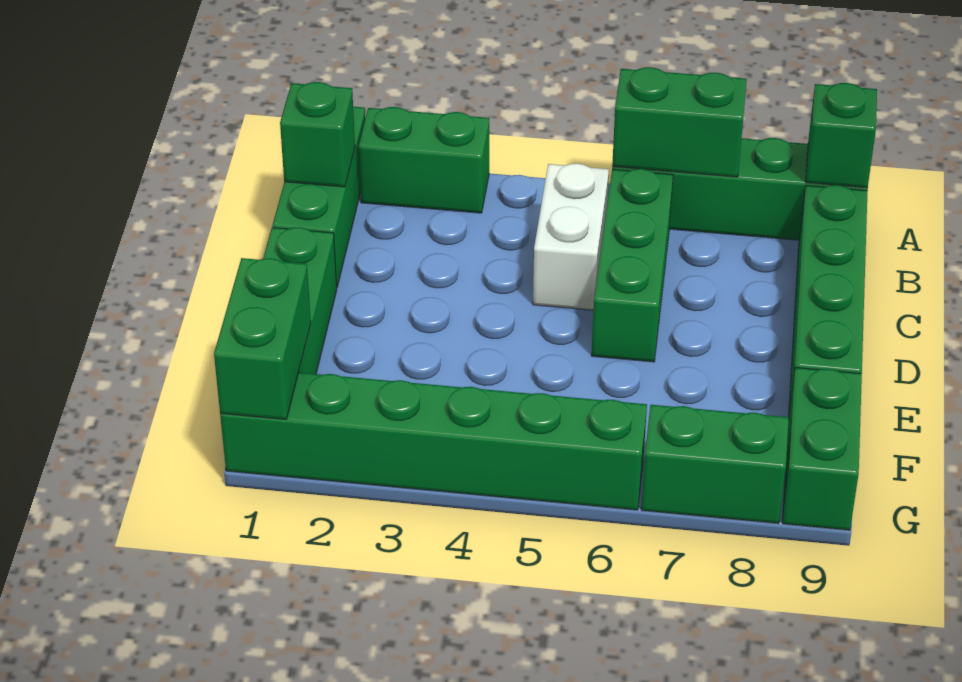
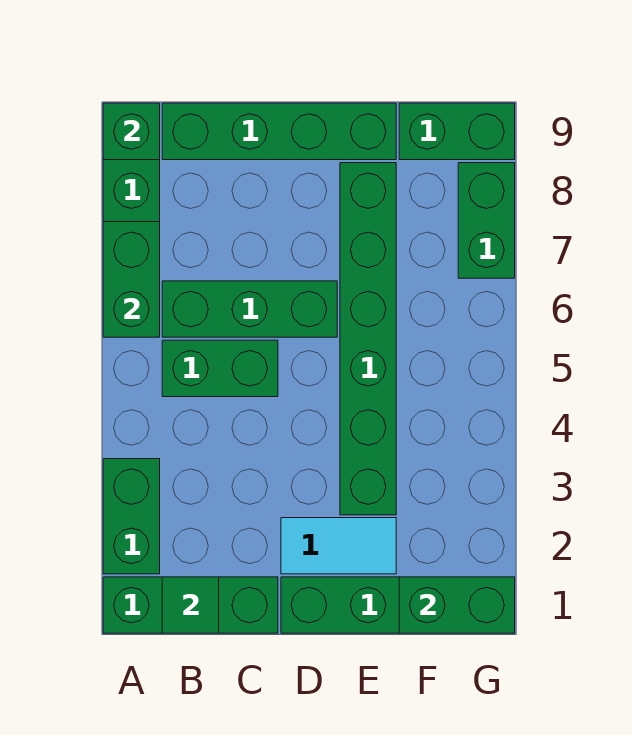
green 1x1 brick [280,82,355,187] -> green 1x1 tile [162,577,219,633]
white 1x2 brick [533,163,609,310] -> green 1x2 brick [162,340,278,397]
none -> cyan 1x2 tile [281,518,396,574]
green 1x6 brick [220,372,647,510] -> green 1x6 brick moved to [340,163,396,515]

